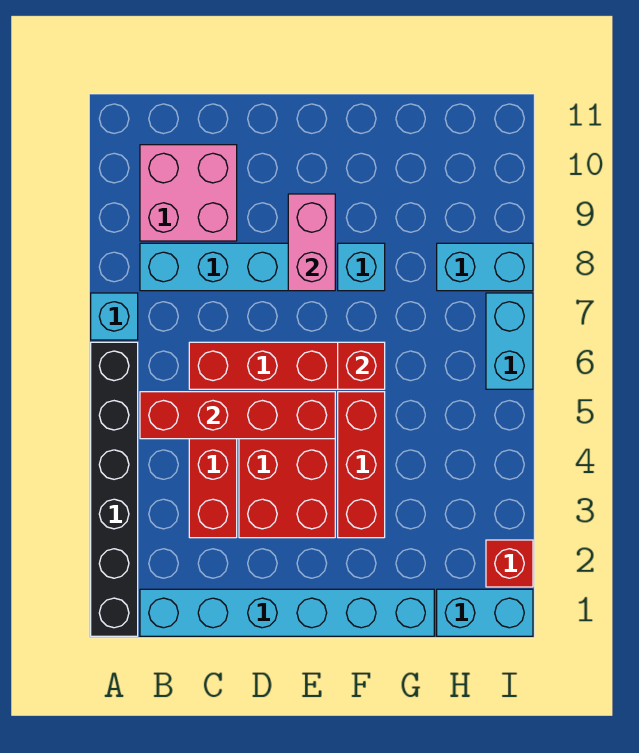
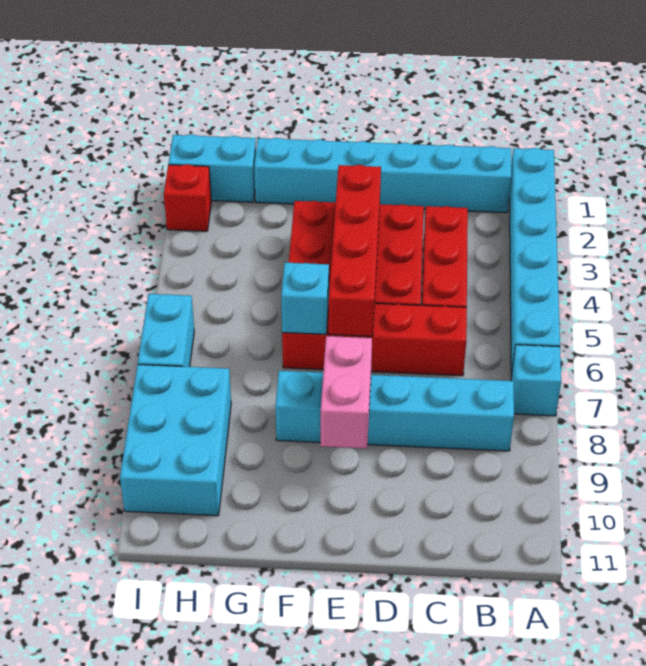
black 1x6 brick [91,342,138,636] -> cyan 1x6 brick [509,148,560,377]
red 1x4 brick [140,392,335,439] -> red 1x4 brick turned to [329,165,381,336]
pink 2x2 brick [140,145,237,241] -> none
red 1x1 brick [338,342,385,389] -> cyan 1x1 brick [281,263,329,334]
cyan 1x2 brick [437,243,533,291] -> cyan 2x3 brick [120,365,231,516]

